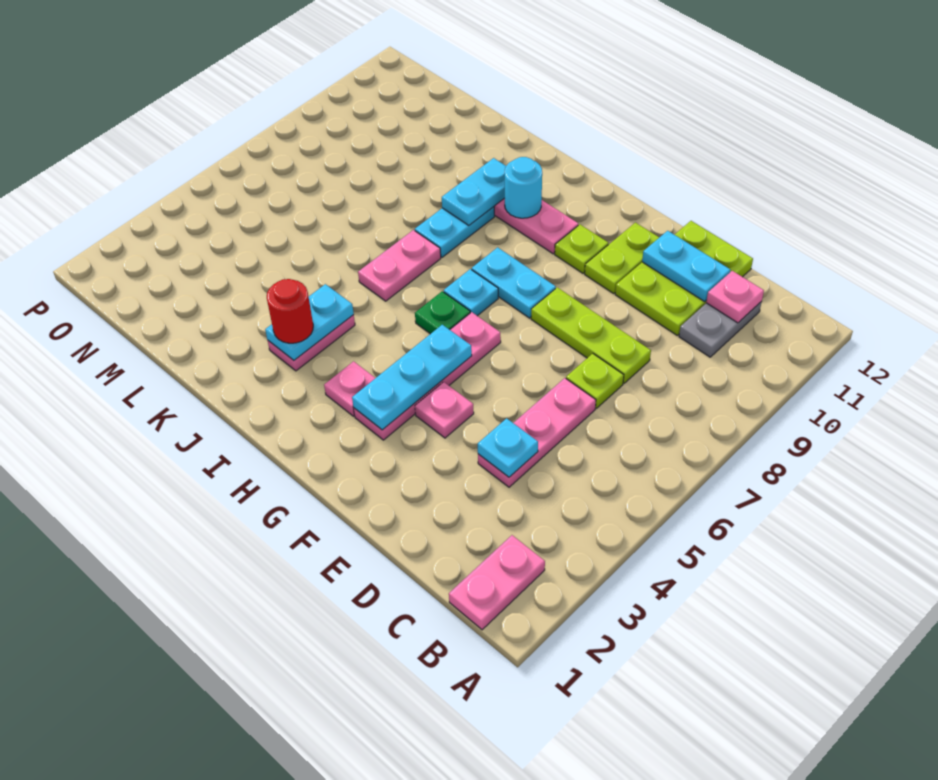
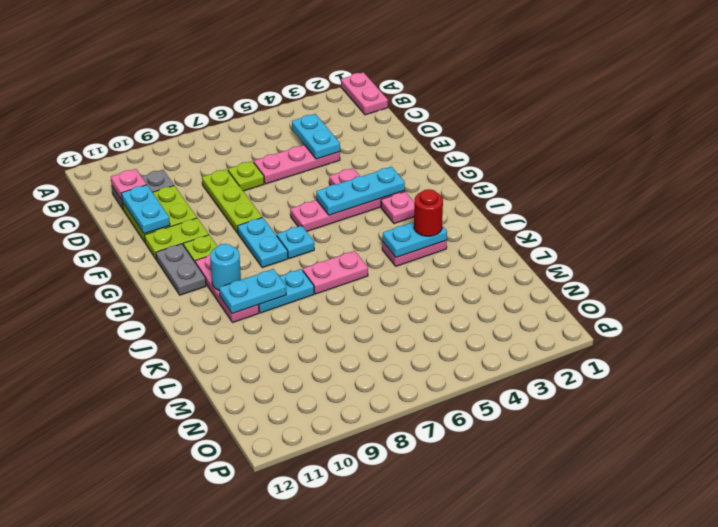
pink 1x2 plate [449,535,545,630] -> pink 1x2 plate turned to [341,72,388,115]
cyan 1x1 plate [478,418,538,477] -> cyan 1x2 plate [292,114,340,159]
lime 2x3 plate [615,221,753,335] -> lime 2x2 plate [122,186,197,242]
none -> grey 1x2 plate [156,244,206,295]
green 1x1 plate [415,291,470,334] -> none

